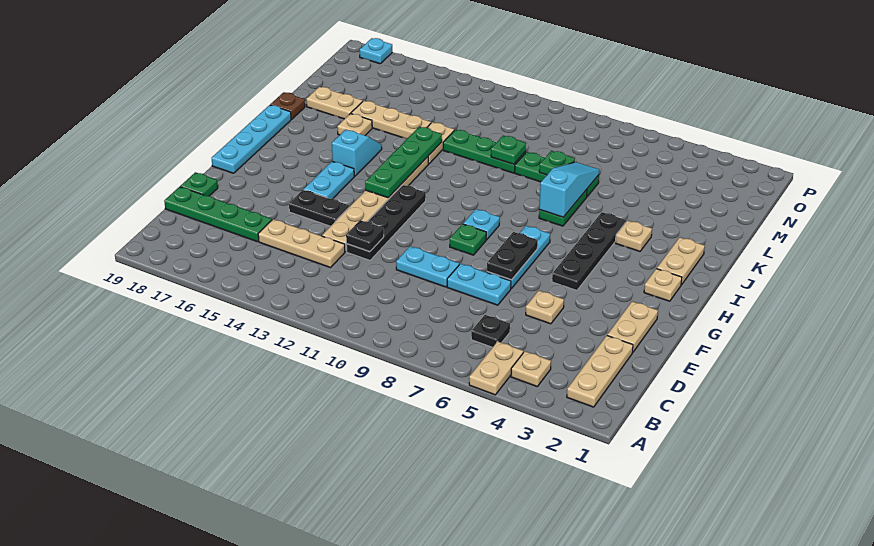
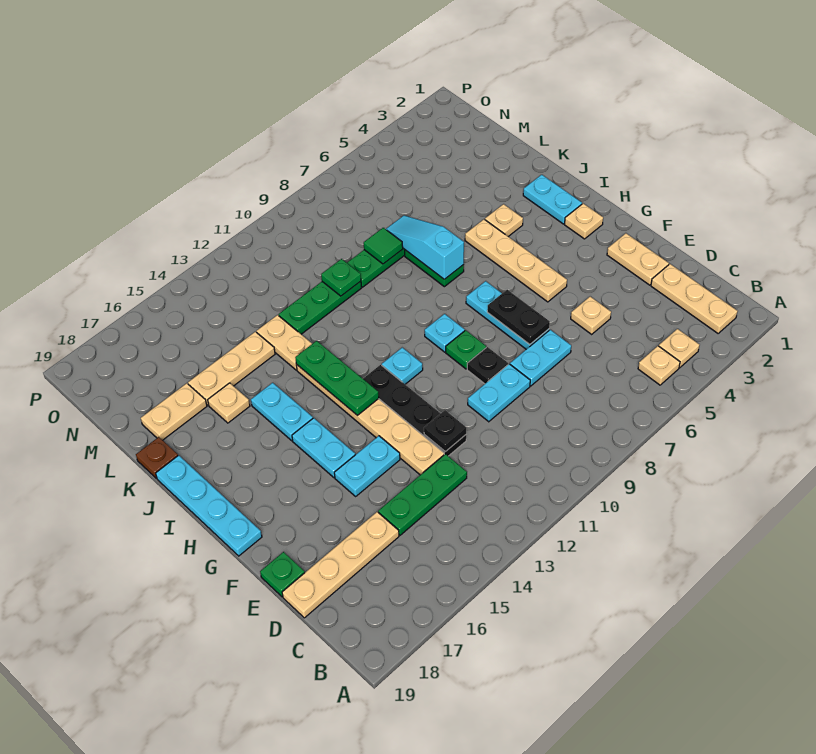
tan 1x2 plate [469,341,523,395] -> tan 1x1 plate [638,346,680,385]
black 1x1 plate [471,315,510,347] -> black 1x1 plate moved to [467,347,508,384]
tan 1x3 plate [258,219,345,268] -> green 1x3 plate [378,454,467,535]
green 1x4 plate [164,187,272,242] -> tan 1x4 plate [282,512,399,618]
black 1x2 plate [289,190,349,226] -> cyan 1x2 plate [334,436,400,496]
black 1x4 plate [552,212,626,290] -> tan 1x4 plate [465,219,567,302]
green 1x4 plate [365,127,442,198] -> green 1x3 plate [295,341,379,415]
tan 1x2 plate [657,237,705,285] -> cyan 1x2 plate [523,175,582,224]
cyan 1x2 slope [332,129,382,176] -> cyan 1x2 plate [251,383,313,441]
green 1x1 plate [539,151,575,175] -> green 1x1 tile [364,228,403,264]
cyan 1x1 plate [360,38,392,64] -> cyan 1x1 plate moved to [382,348,423,384]

